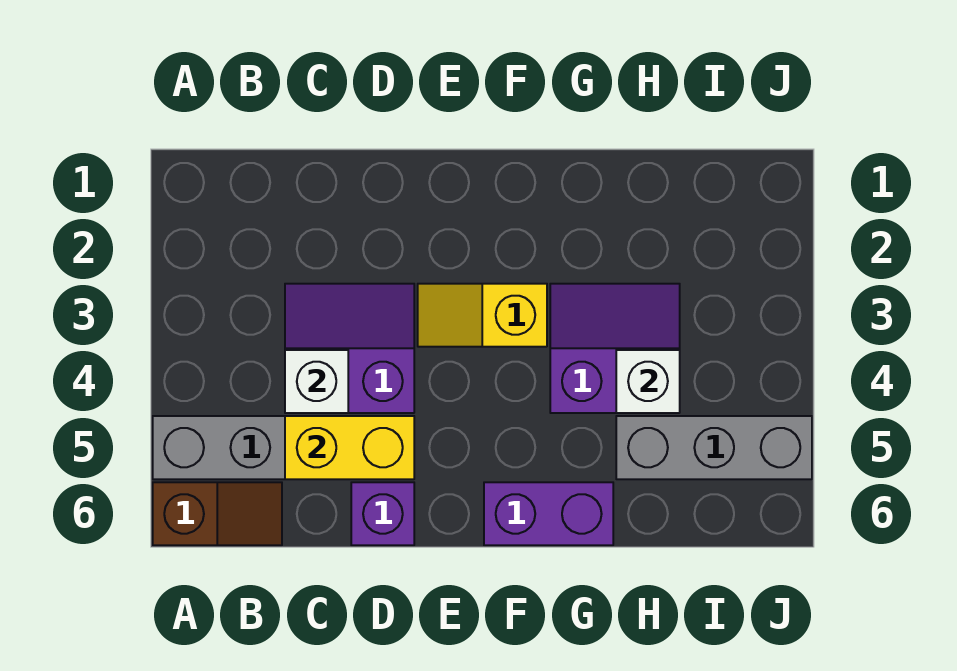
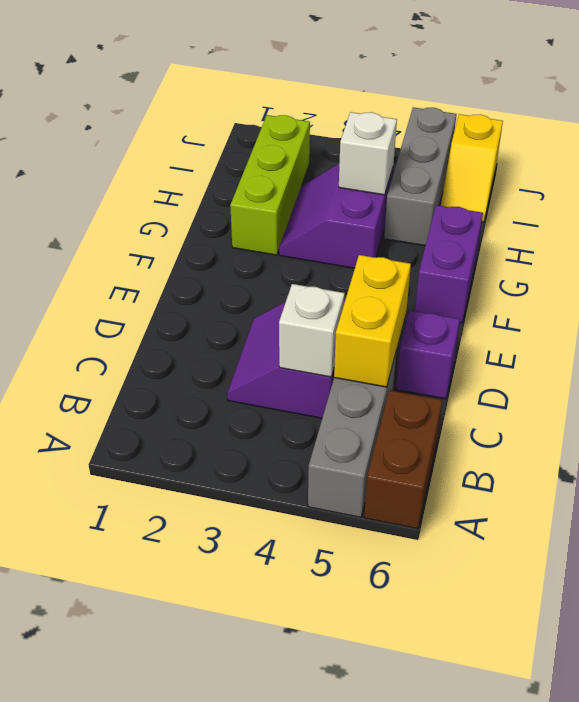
brown 1x2 slope [153,482,282,545] -> brown 1x2 brick [364,390,442,529]
yellow 1x2 slope [418,284,547,347] -> yellow 1x2 slope moved to [441,114,503,222]
none -> lime 1x3 brick [230,115,310,255]

